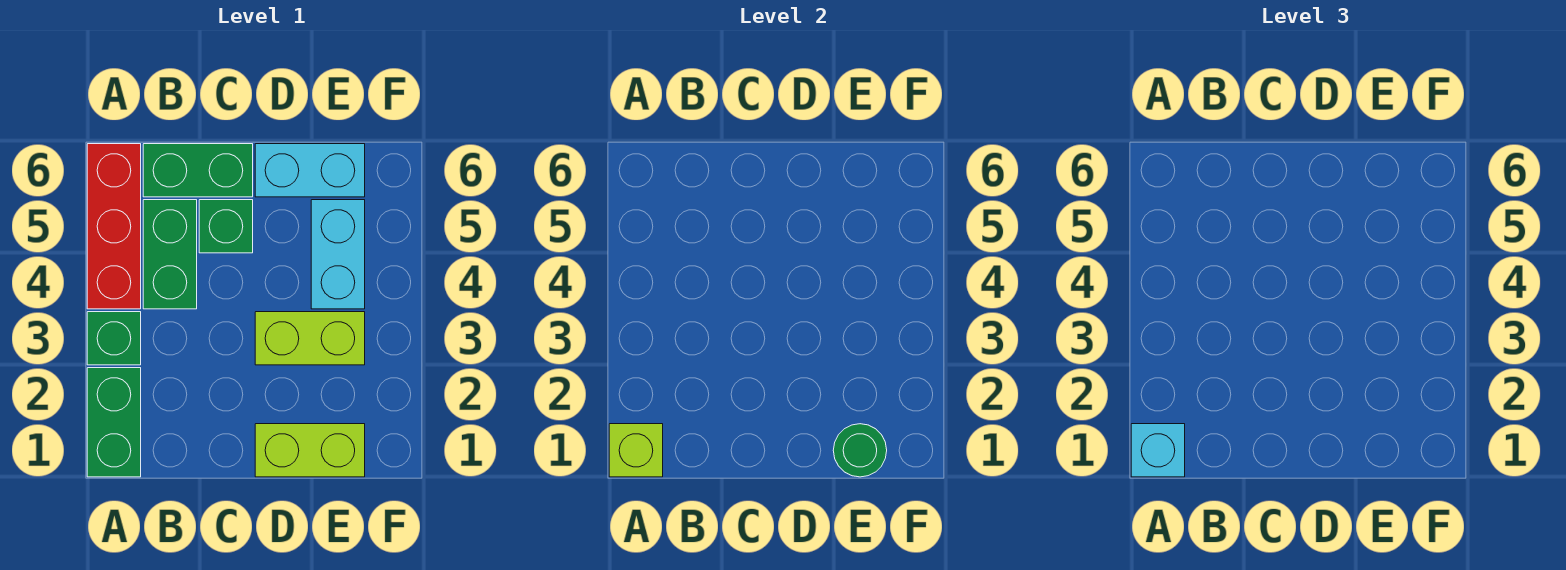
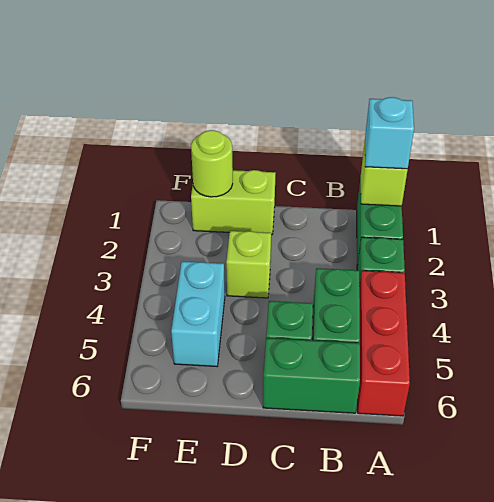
lime 1x2 brick [255,312,365,365] -> lime 1x1 brick [226,231,271,298]
cyan 1x2 brick [255,144,365,197] -> none
green 1x1 round brick [833,424,887,477] -> lime 1x1 round brick [191,130,233,197]

